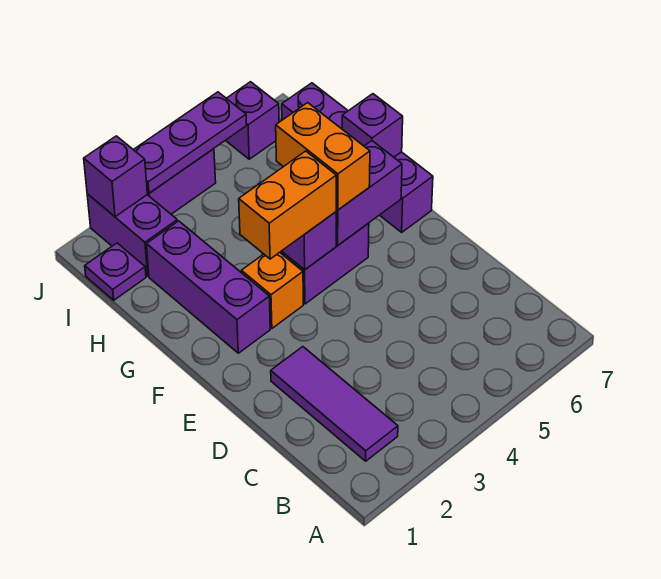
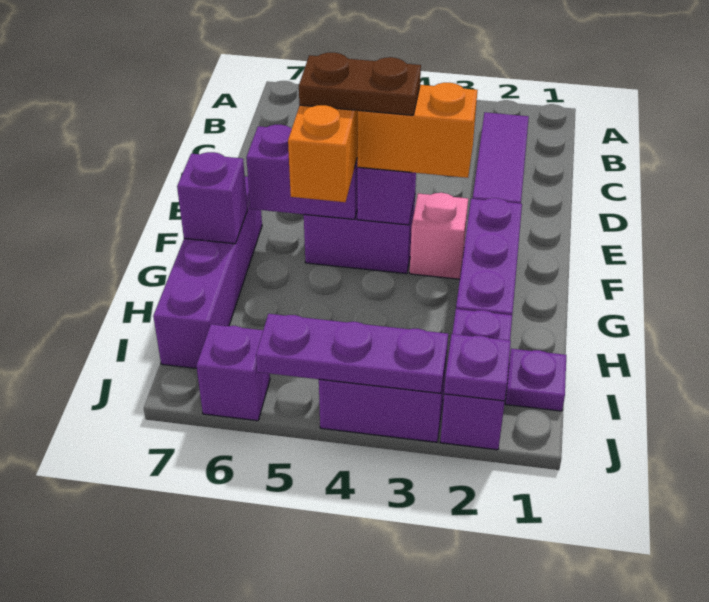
orange 1x1 brick [241,252,303,328] -> pink 1x1 brick [410,193,468,279]
none -> brown 1x2 plate [299,53,421,115]
purple 1x1 brick [84,136,147,217] -> purple 1x1 plate [444,334,511,401]

